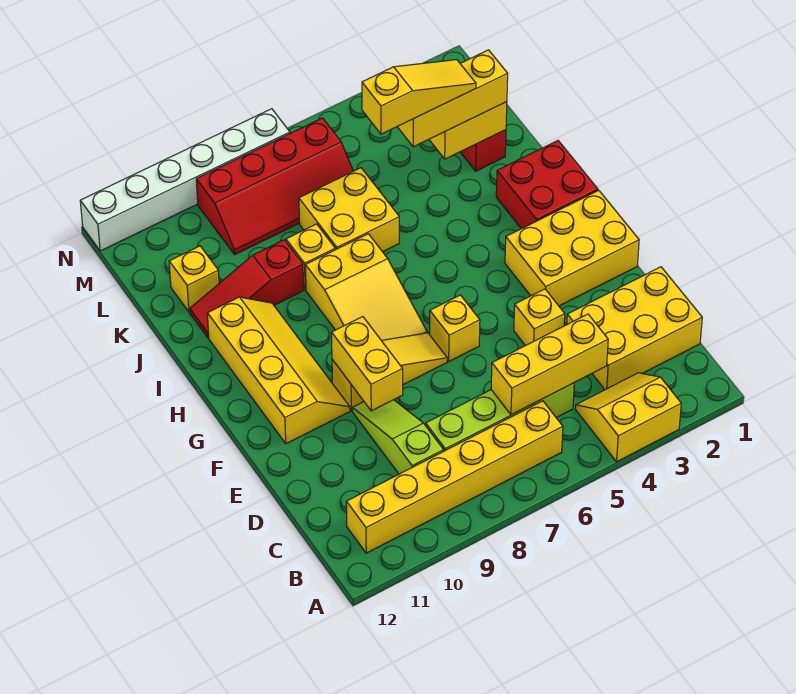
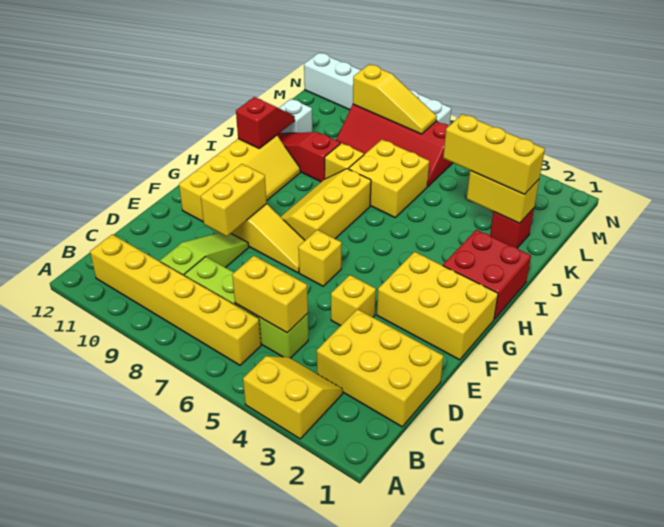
yellow 1x3 brick [491,314,608,415] -> yellow 1x2 brick [232,256,308,333]
yellow 2x3 slope [305,234,427,340] -> yellow 2x3 slope turned to [281,169,371,240]
none -> red 1x2 slope [236,97,295,148]
yellow 1x3 slope [362,60,476,134] -> yellow 1x3 slope moved to [353,64,437,134]
yellow 1x1 brick [169,246,219,312] -> white 1x1 brick [279,99,312,133]

